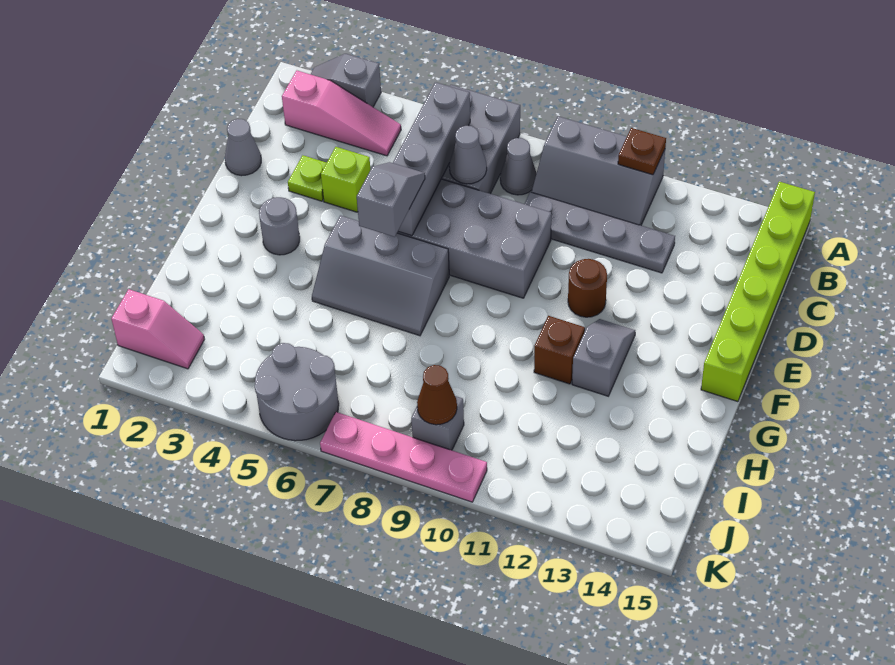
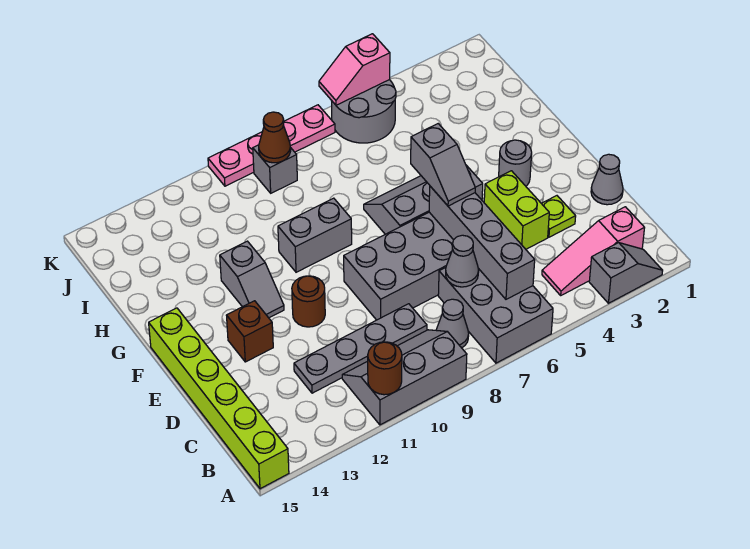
brown 1x1 plate [618,128,666,175] -> brown 1x1 round brick [368,342,402,395]
lime 1x1 brick [321,147,371,212] -> lime 1x2 brick [484,171,549,249]
none -> grey 1x2 brick [278,198,352,272]
brown 1x1 brick [534,316,585,384] -> brown 1x1 brick moved to [226,301,273,362]
pink 1x2 slope [112,289,205,369] -> pink 1x2 slope moved to [319,34,390,105]

